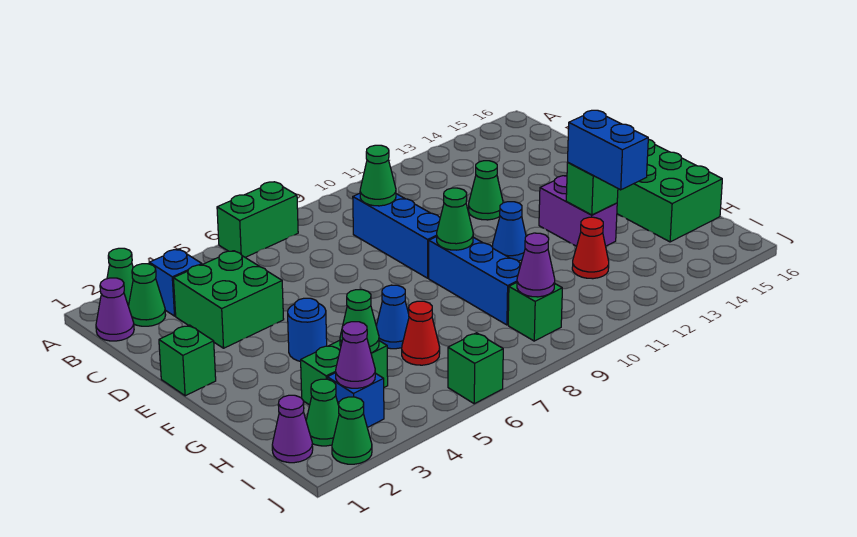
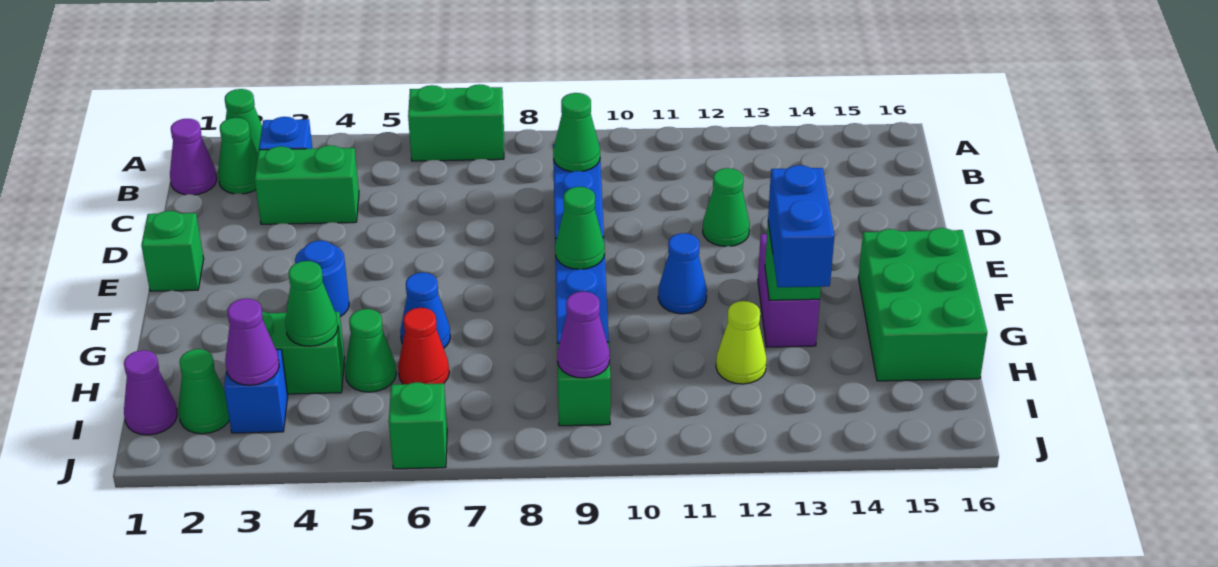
green 2x2 brick [174,251,284,348] -> green 1x2 brick [255,145,359,224]
red 1x1 cone [572,217,609,279] -> lime 1x1 cone [716,301,767,384]
green 1x1 cone [332,397,372,464] -> green 1x1 cone moved to [345,309,396,392]

